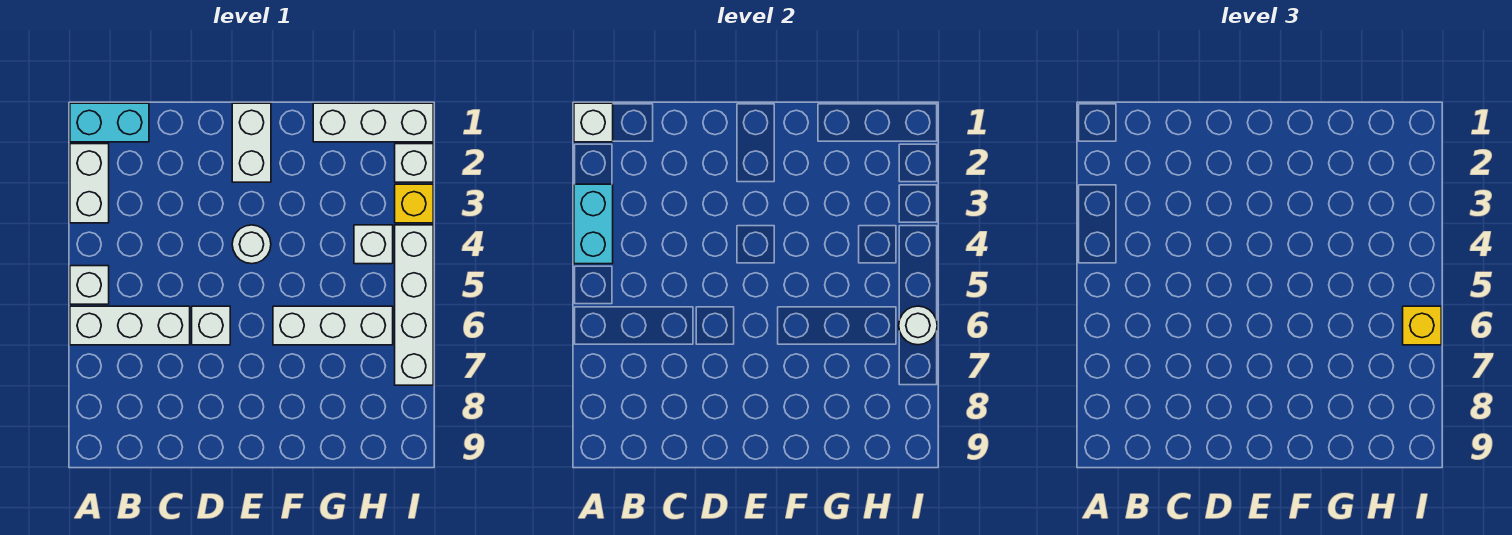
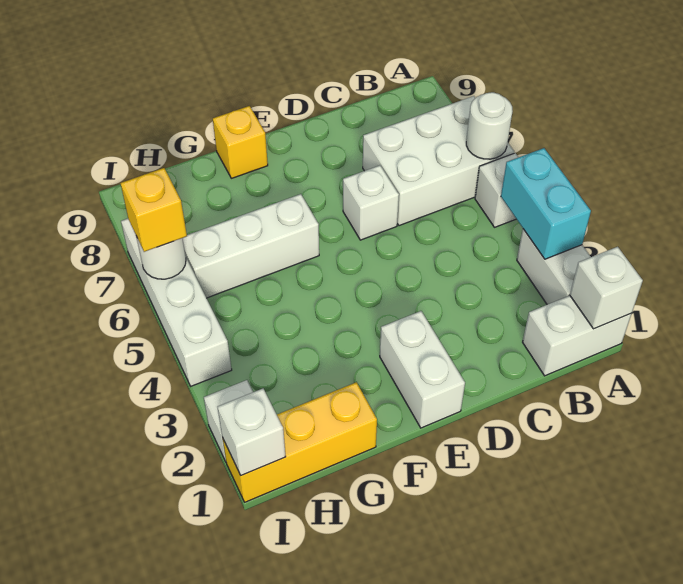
cyan 1x2 brick [70,103,149,142] -> white 1x2 brick [523,296,632,376]
white 1x3 brick [70,306,190,345] -> white 2x3 brick [363,96,514,226]
white 1x1 round brick [232,225,271,264] -> white 1x1 round brick moved to [466,92,513,159]
white 1x3 brick [313,103,433,142] -> yellow 1x3 brick [223,382,377,502]
white 1x1 brick [354,225,393,264] -> white 1x1 brick moved to [218,389,286,475]
yellow 1x1 brick [395,184,433,223] -> yellow 1x1 brick moved to [213,106,268,178]

